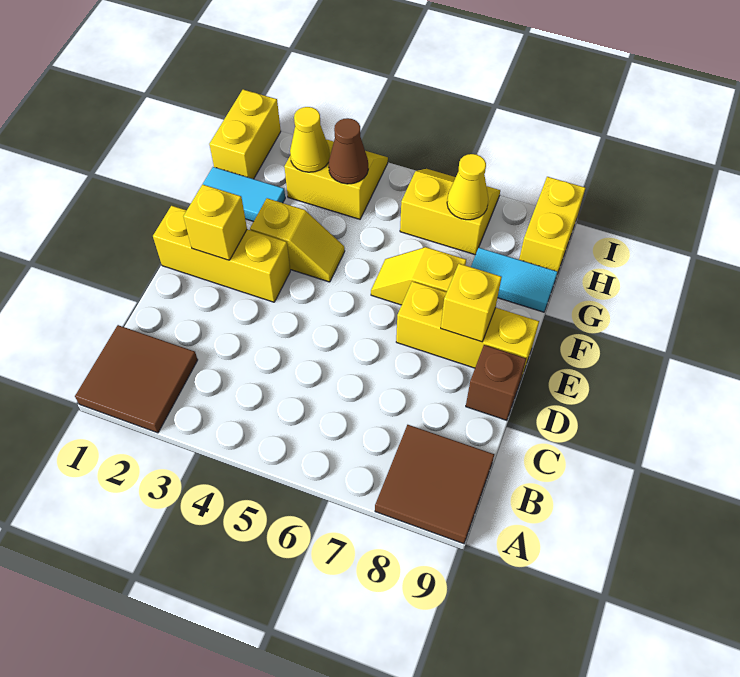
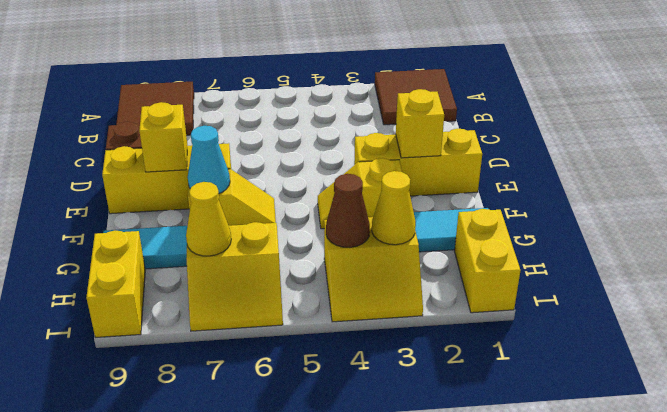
none -> cyan 1x1 cone [188,126,230,193]

